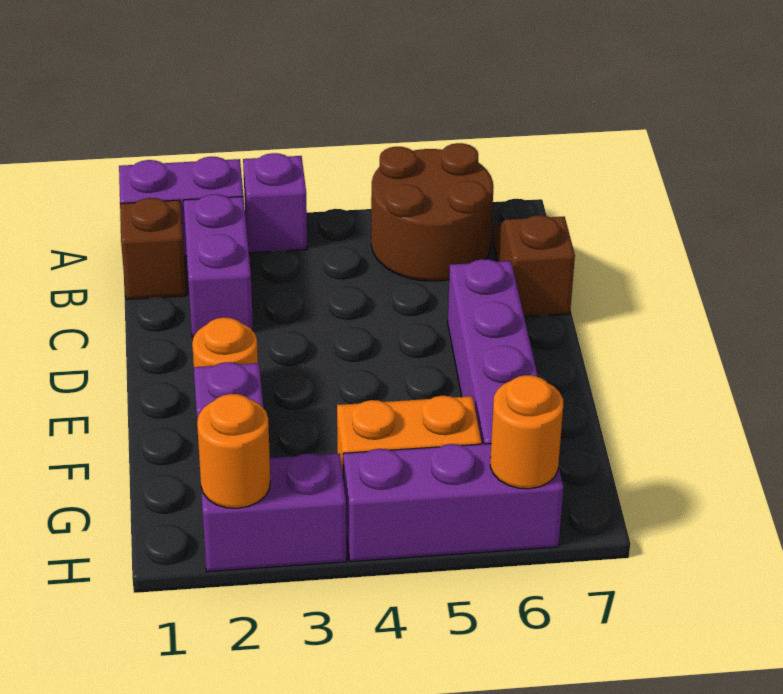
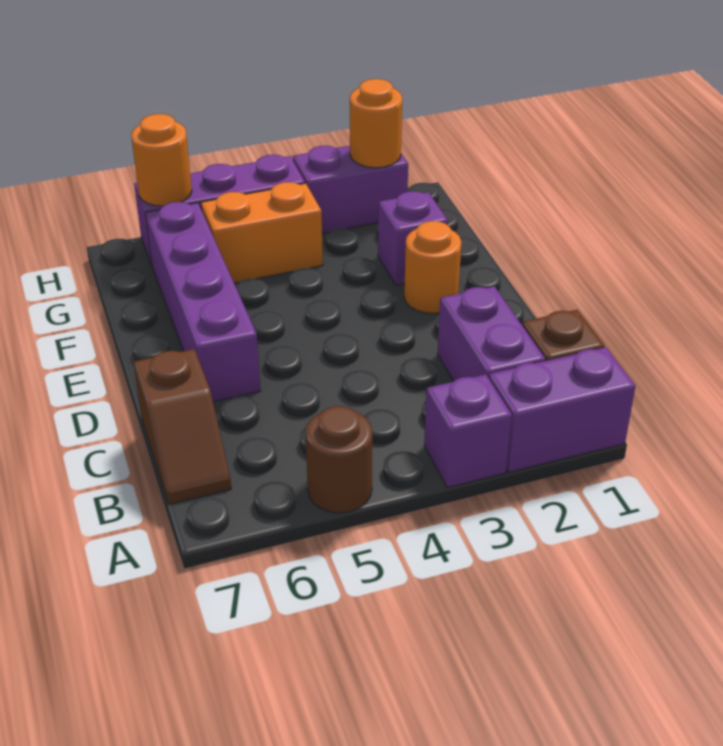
brown 2x2 round brick [371,143,494,281] -> brown 1x1 round brick [306,406,372,513]

